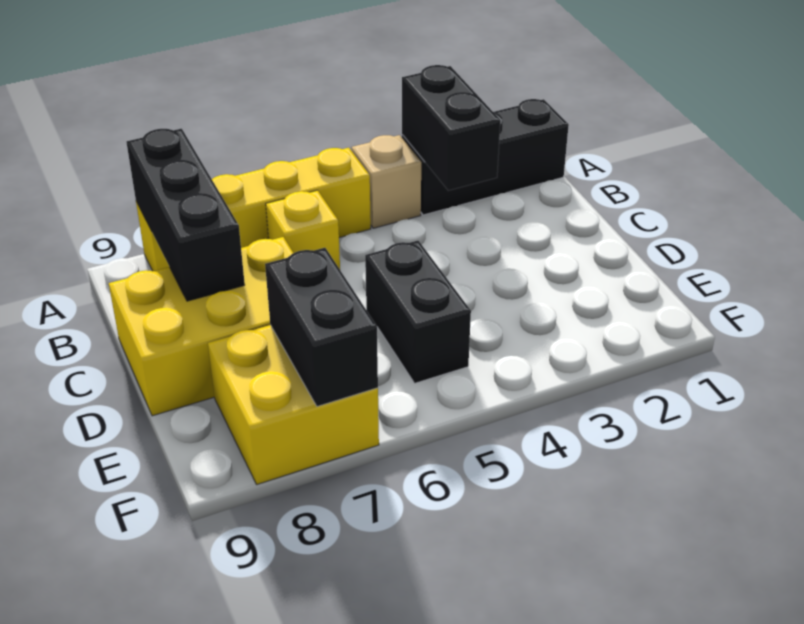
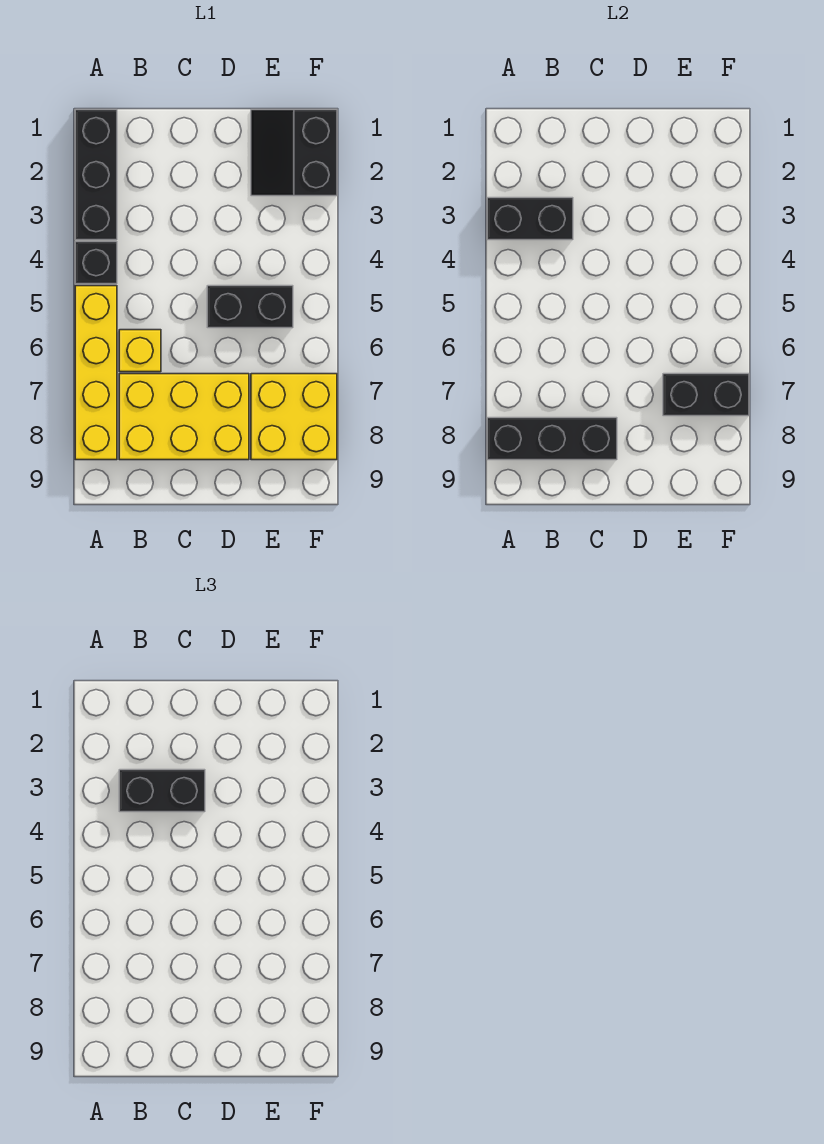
tan 1x1 brick [351,135,421,228] -> black 1x1 brick [75,242,117,284]
none -> black 1x2 brick [119,770,205,812]
yellow 2x3 brick [109,237,293,416] -> yellow 2x3 brick turned to [119,374,249,460]
none -> black 2x2 slope [251,110,337,196]

